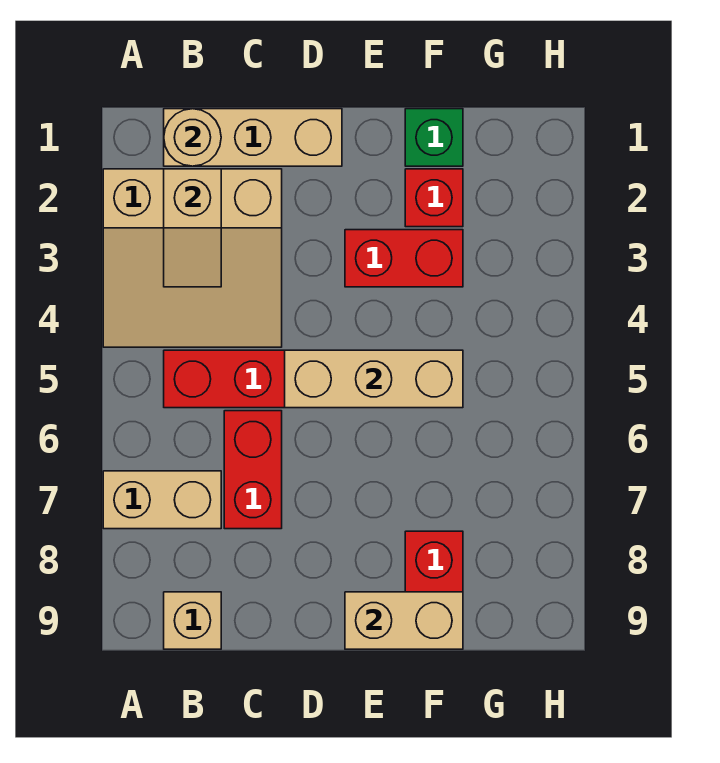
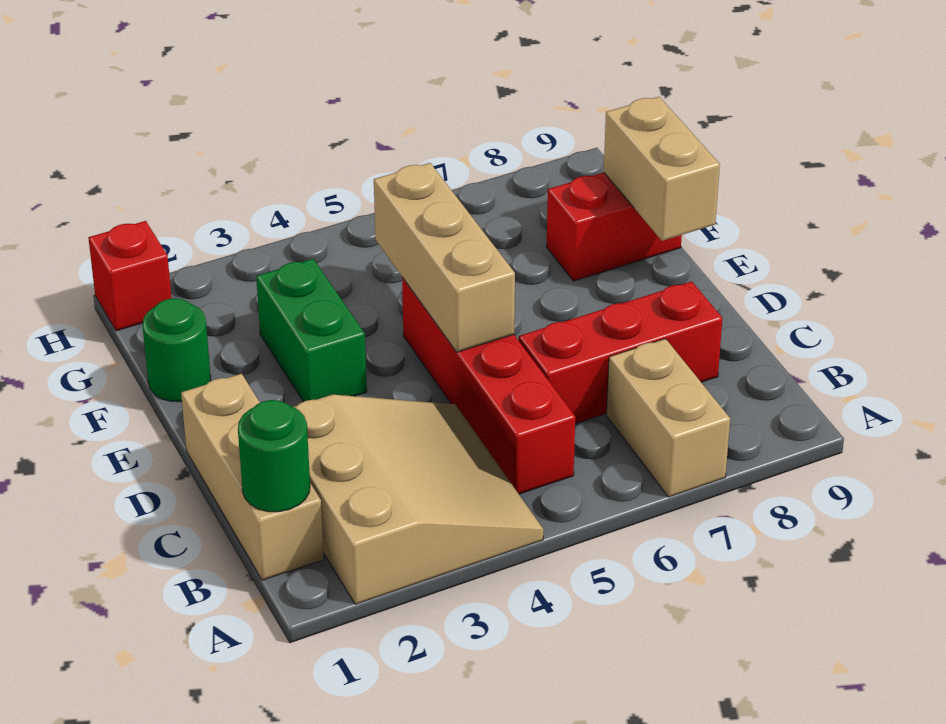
tan 1x1 round brick [164,109,221,166] -> green 1x1 round brick [238,400,310,512]
tan 1x2 slope [164,169,221,287] -> none
tan 1x1 brick [164,592,221,649] -> none
red 1x2 brick [224,411,282,529] -> red 1x3 brick [519,281,722,424]
red 1x2 brick [345,230,463,287] -> green 1x2 brick [256,259,367,402]
green 1x1 brick [405,109,463,166] -> green 1x1 round brick [142,298,211,402]
red 1x1 brick [405,169,463,227] -> red 1x1 brick moved to [88,221,171,331]

